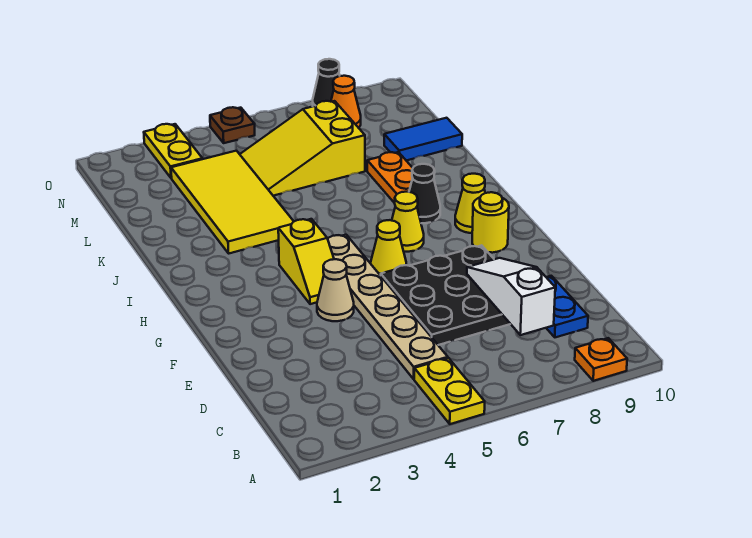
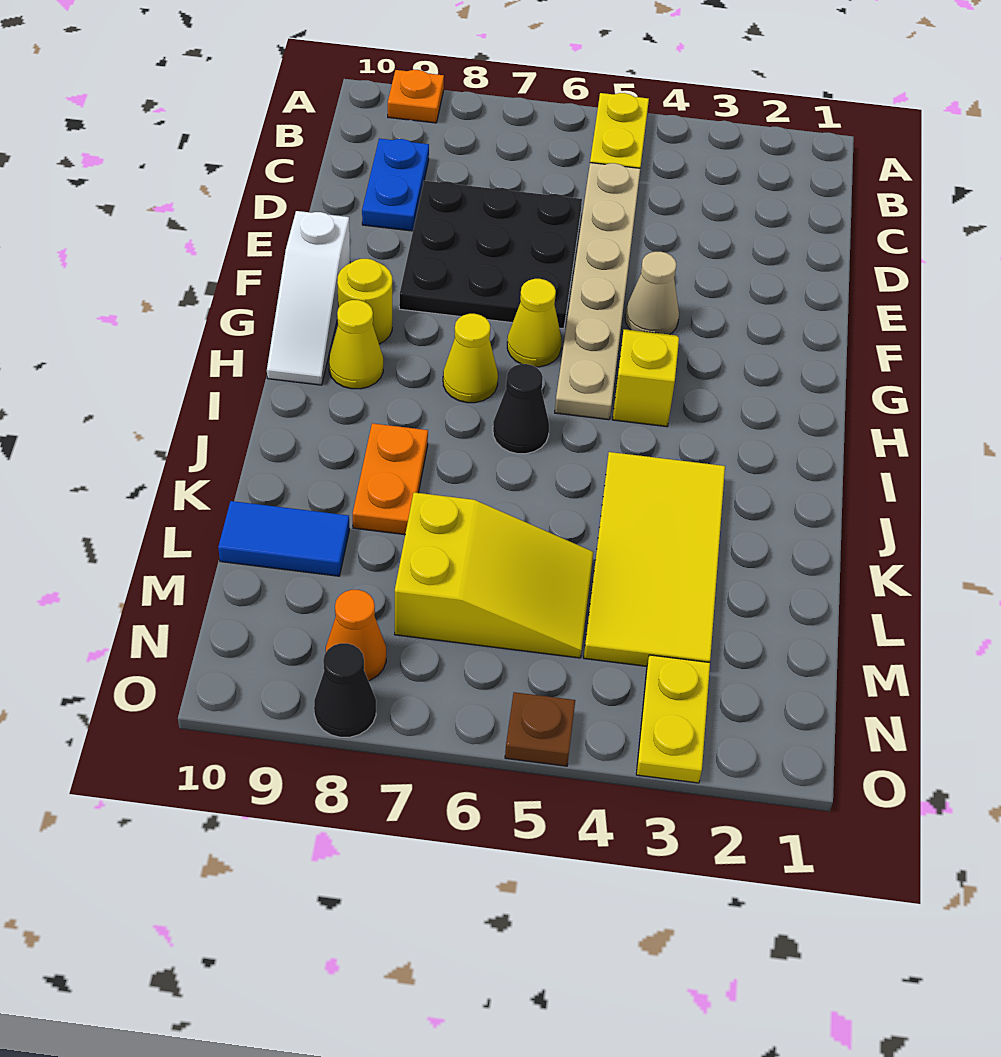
white 1x3 slope [467,258,555,335] -> white 1x3 slope moved to [267,211,350,385]
black 1x1 cone [409,164,440,223] -> black 1x1 cone moved to [493,364,549,454]

